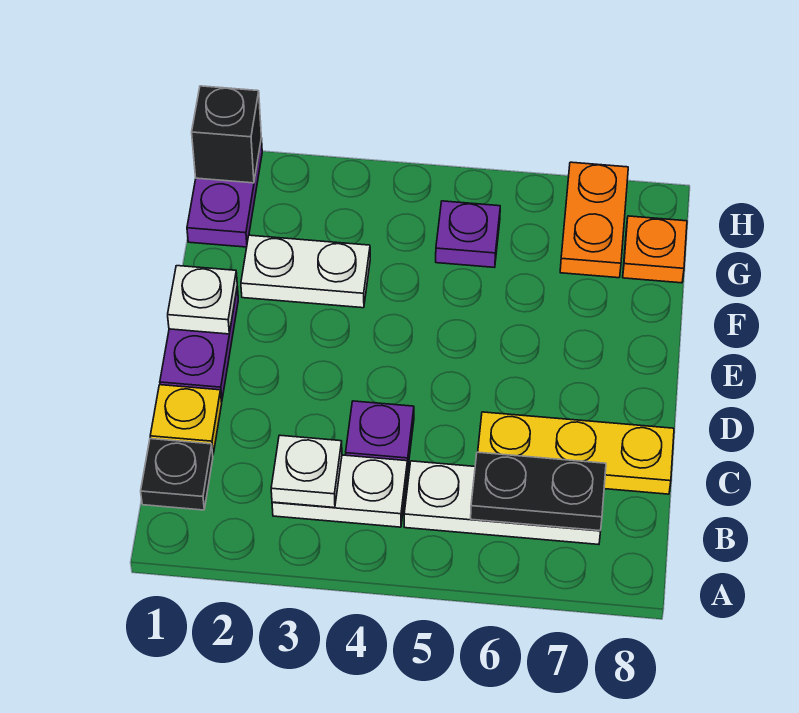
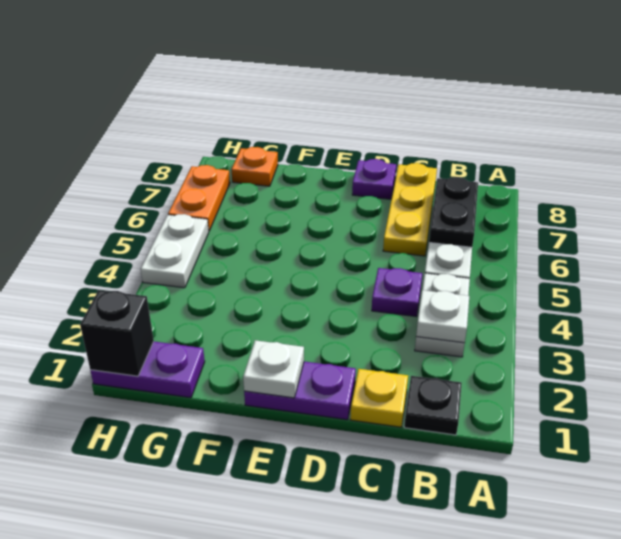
white 1x2 plate [241,235,370,308] -> white 1x2 plate moved to [141,214,209,288]
purple 1x1 plate [436,201,500,267] -> purple 1x1 plate moved to [352,159,396,199]
orange 1x2 plate [560,162,628,278] -> orange 1x2 plate turned to [168,165,230,231]

